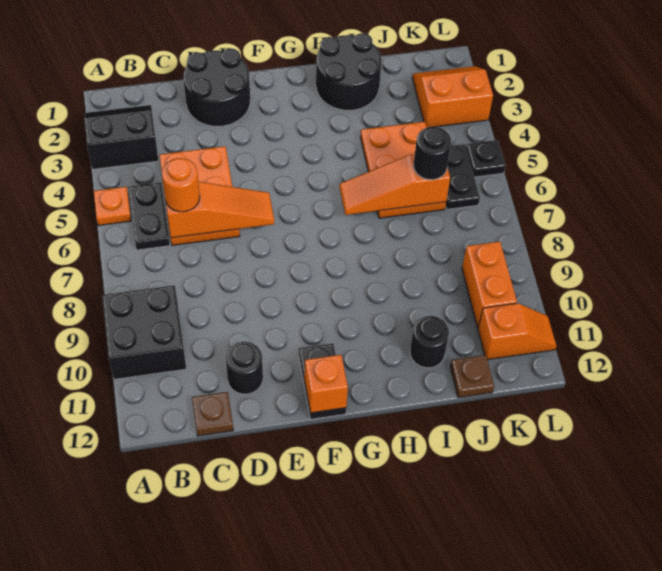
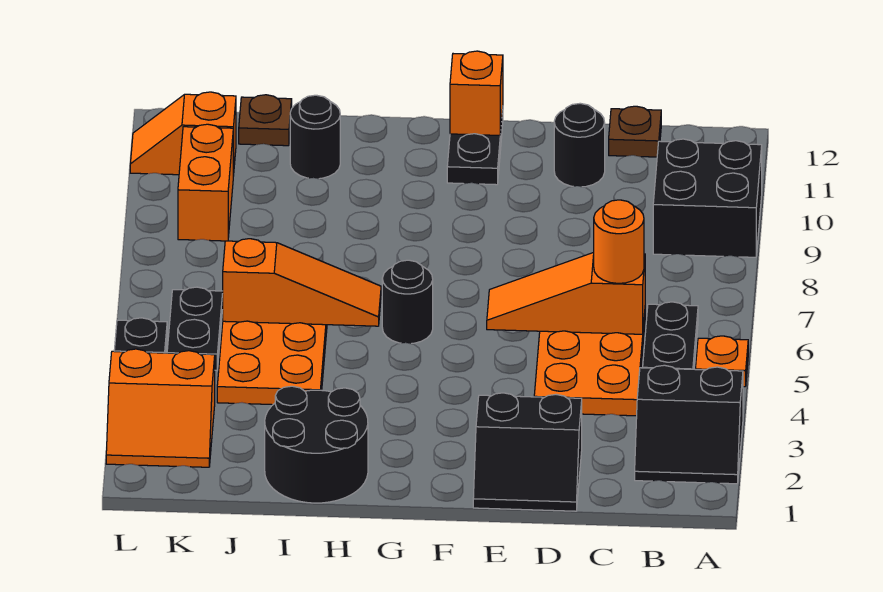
black 2x2 round brick [183,48,250,126] -> black 2x2 slope [473,393,582,511]
black 1x1 round brick [414,127,451,180] -> black 1x1 round brick moved to [382,260,433,344]

